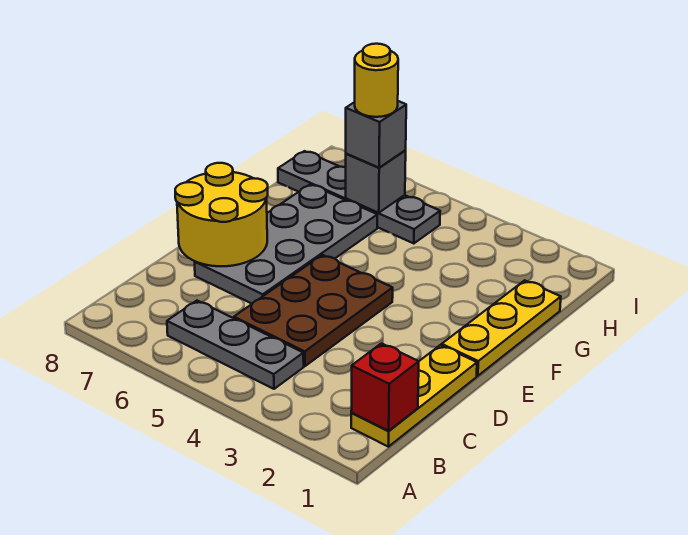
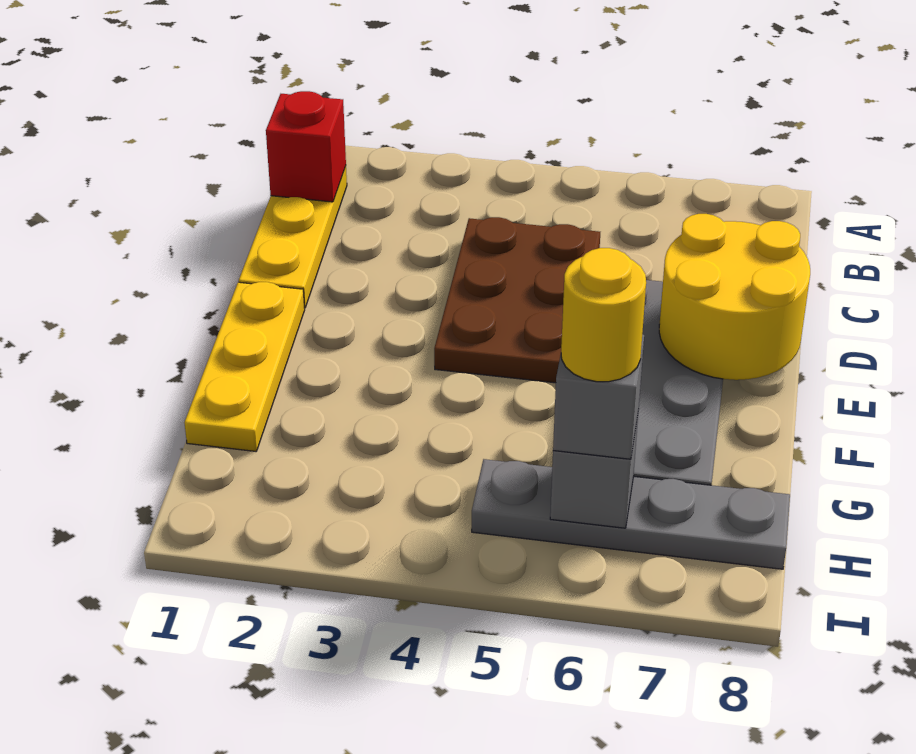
grey 1x3 plate [167,301,304,389] -> none

